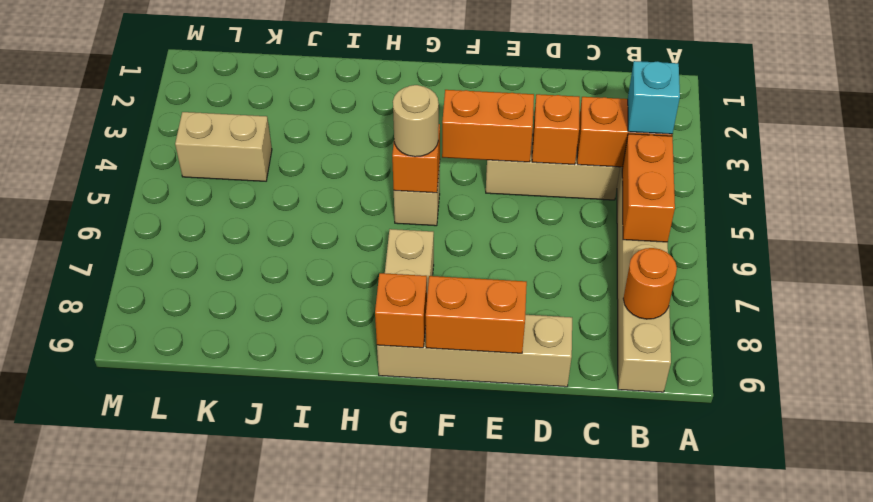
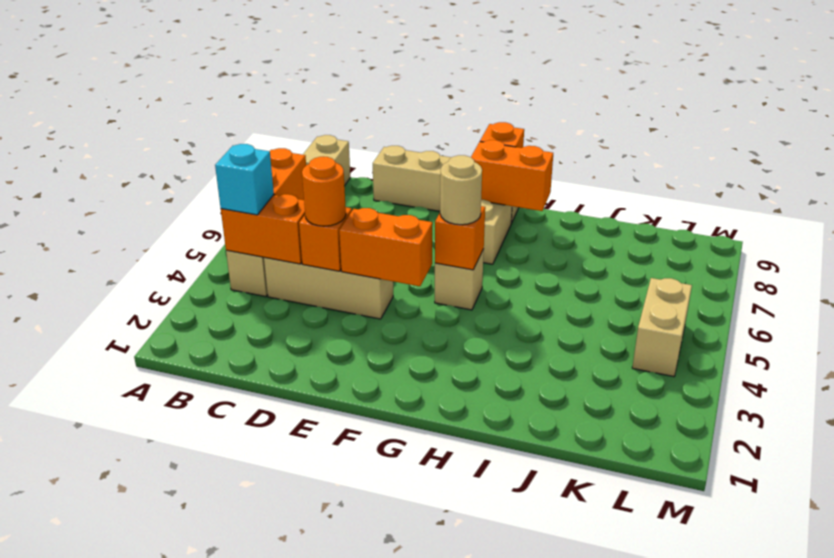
orange 1x1 round brick [623,248,677,319] -> orange 1x1 round brick moved to [302,157,346,226]
orange 1x2 brick [426,276,527,353] -> orange 1x2 brick moved to [471,140,553,211]
tan 1x2 brick [175,112,272,181] -> tan 1x2 brick turned to [632,278,692,377]

